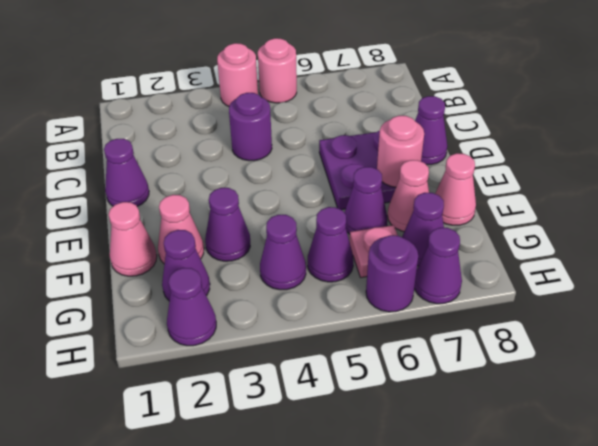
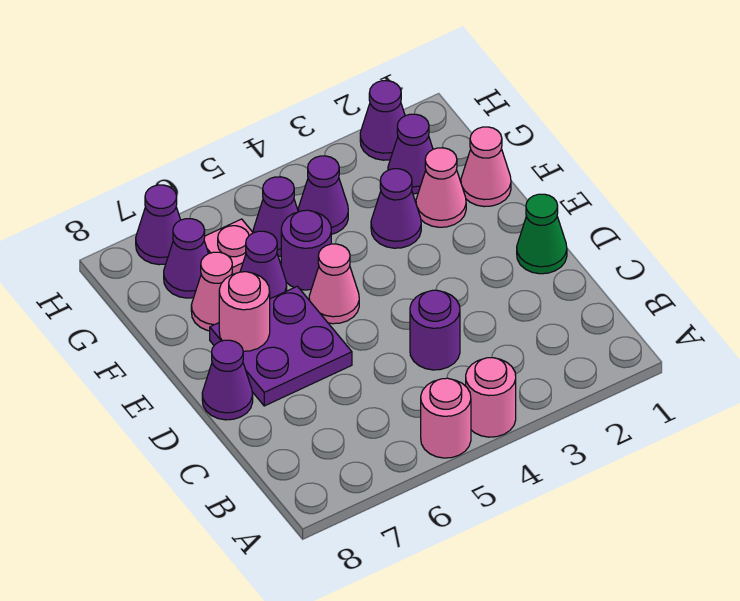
purple 1x1 cone [104,139,149,206] -> green 1x1 cone [517,194,567,274]
pink 1x1 cone [435,153,476,225] -> pink 1x1 cone moved to [309,244,359,324]
purple 1x1 round brick [366,235,418,312] -> purple 1x1 round brick moved to [281,210,331,290]

